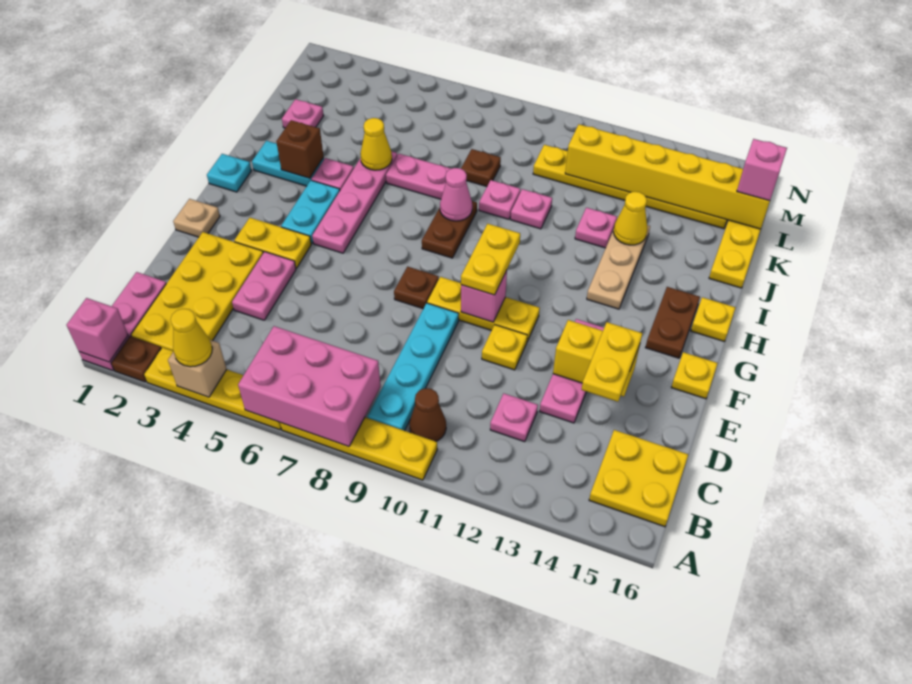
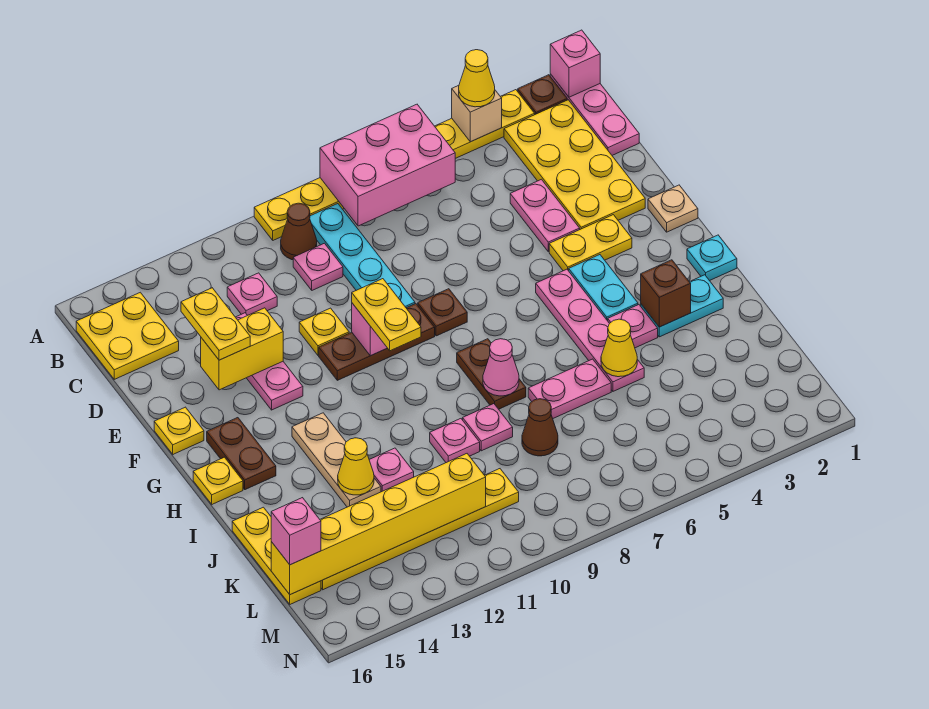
yellow 1x3 plate [427,277,540,341] -> brown 1x3 plate [319,304,435,380]
pink 1x1 plate [282,99,324,128] -> pink 1x1 plate moved to [293,243,343,290]
brown 1x1 plate [461,149,501,187] -> brown 1x1 cone [522,399,558,456]

